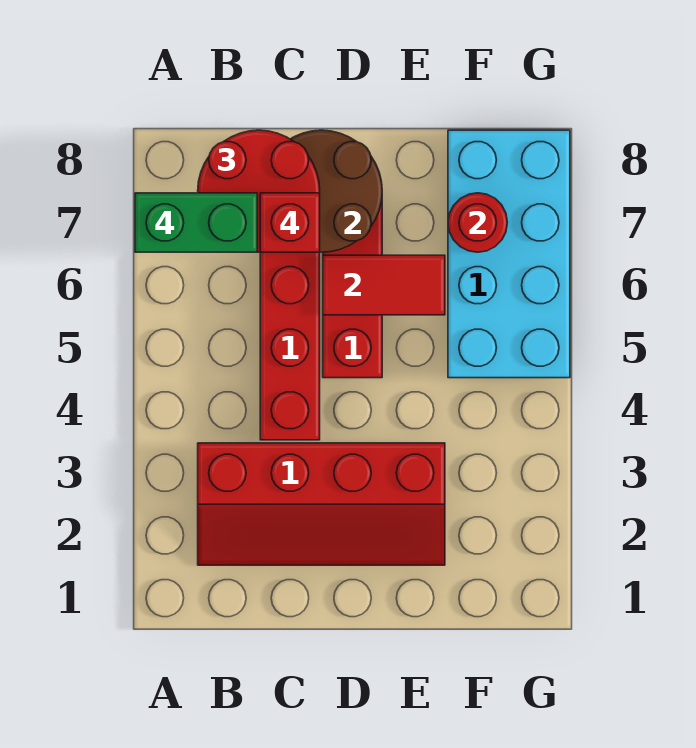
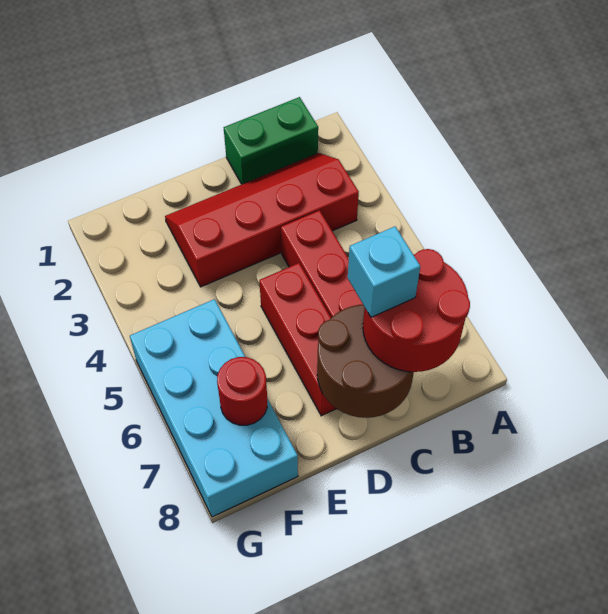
green 1x2 brick [135,193,257,252] -> green 1x2 brick moved to [224,97,318,184]
red 1x1 brick [260,193,320,252] -> cyan 1x1 brick [348,227,420,317]
red 1x2 tile [323,255,445,315] -> none

